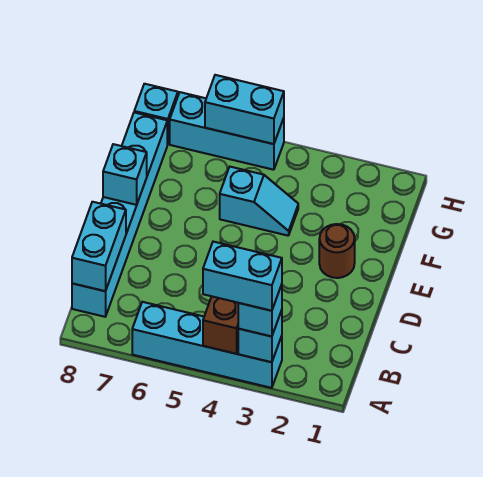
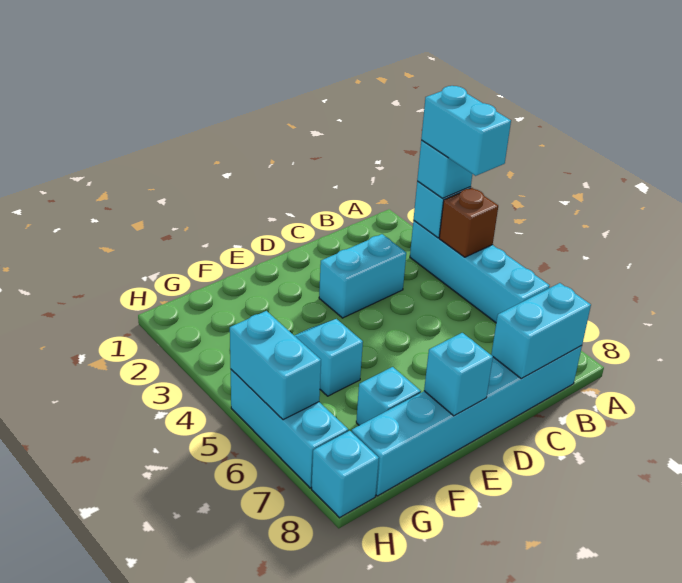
none -> cyan 1x2 brick [319,234,406,318]
brown 1x1 round brick [319,224,355,278] -> none
none -> cyan 1x1 brick [356,367,421,425]

